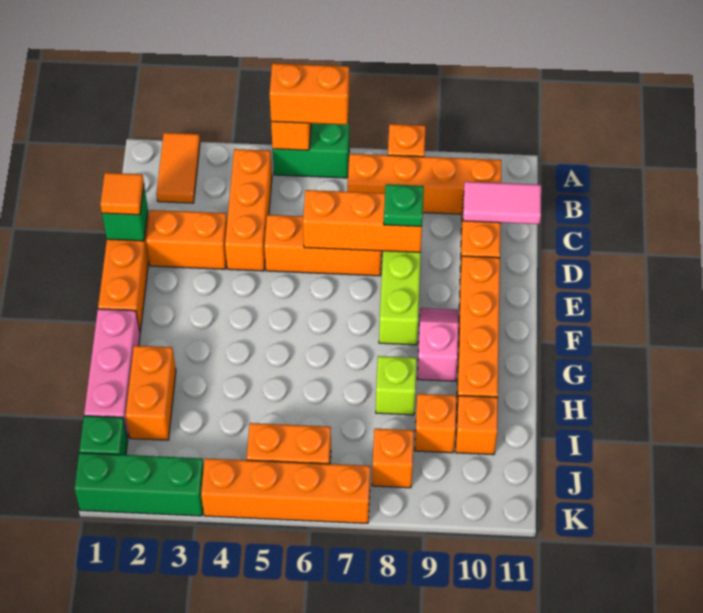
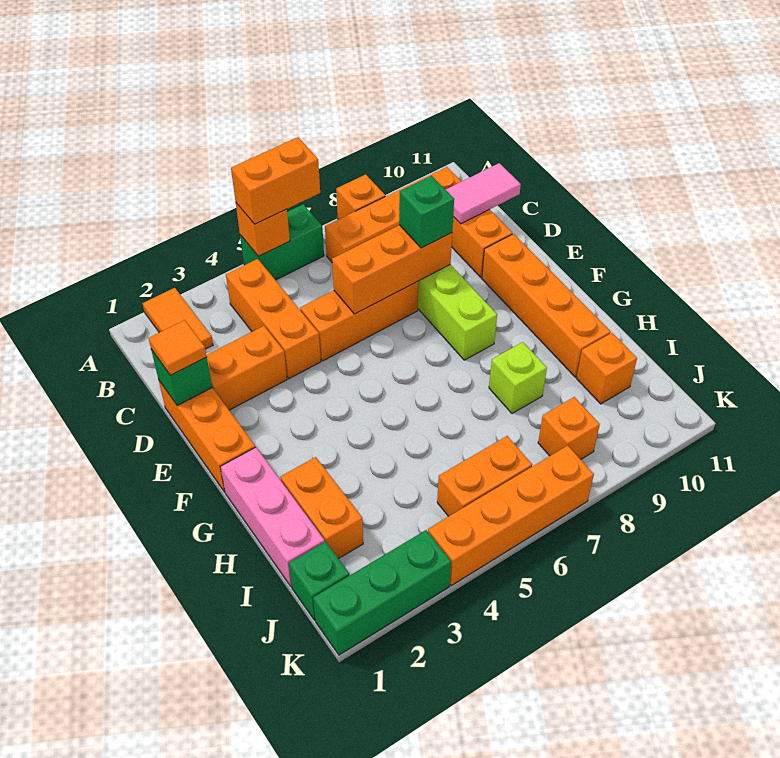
green 1x1 plate [384,184,424,226] -> green 1x1 brick [399,176,454,248]
pink 1x2 slope [417,308,458,381] -> none
orange 1x1 brick [415,394,457,453] -> none

